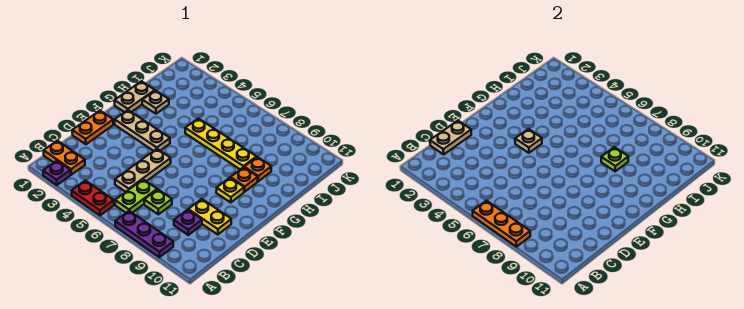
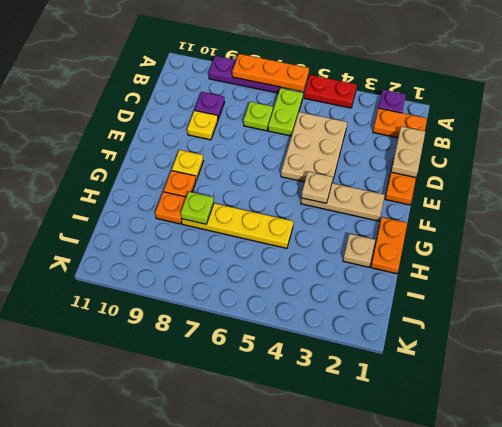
tan 1x3 plate [115,149,171,192] -> tan 2x3 plate [281,112,347,183]
yellow 1x2 plate [188,199,231,235] -> yellow 1x1 plate [187,110,218,140]
tan 1x2 plate [115,81,155,112] -> orange 1x2 plate [371,217,407,274]

